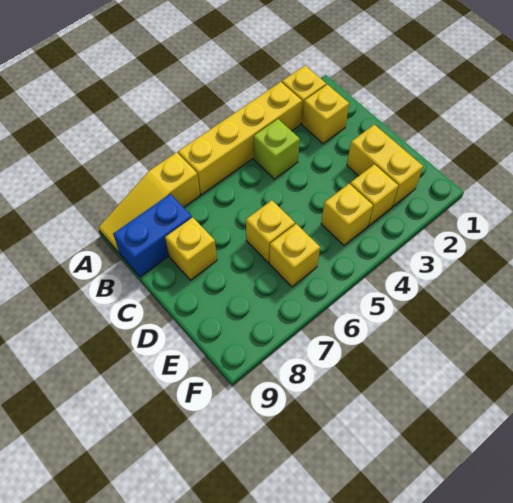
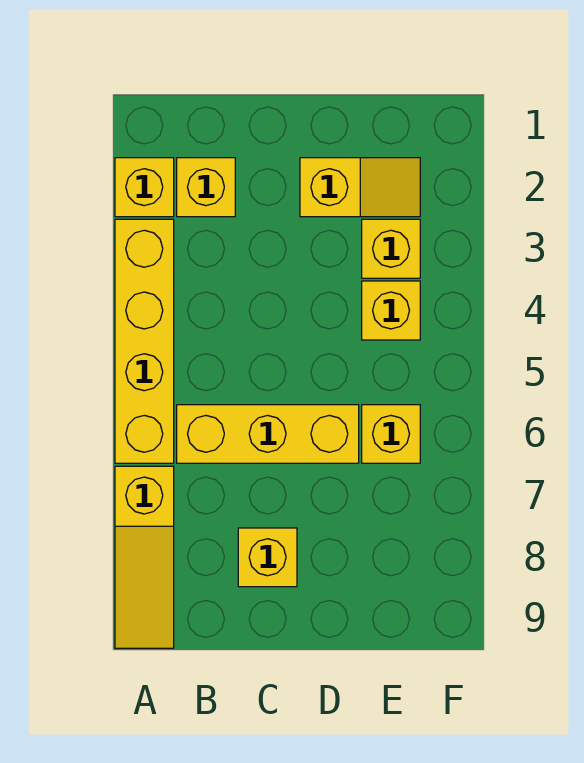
lime 1x1 brick [254,119,300,179] -> none
blue 1x2 brick [113,194,192,277] -> none
yellow 1x2 brick [347,125,423,206] -> yellow 1x2 slope [300,158,420,217]
yellow 1x1 brick [246,200,295,263] -> yellow 1x3 brick [177,405,359,463]

